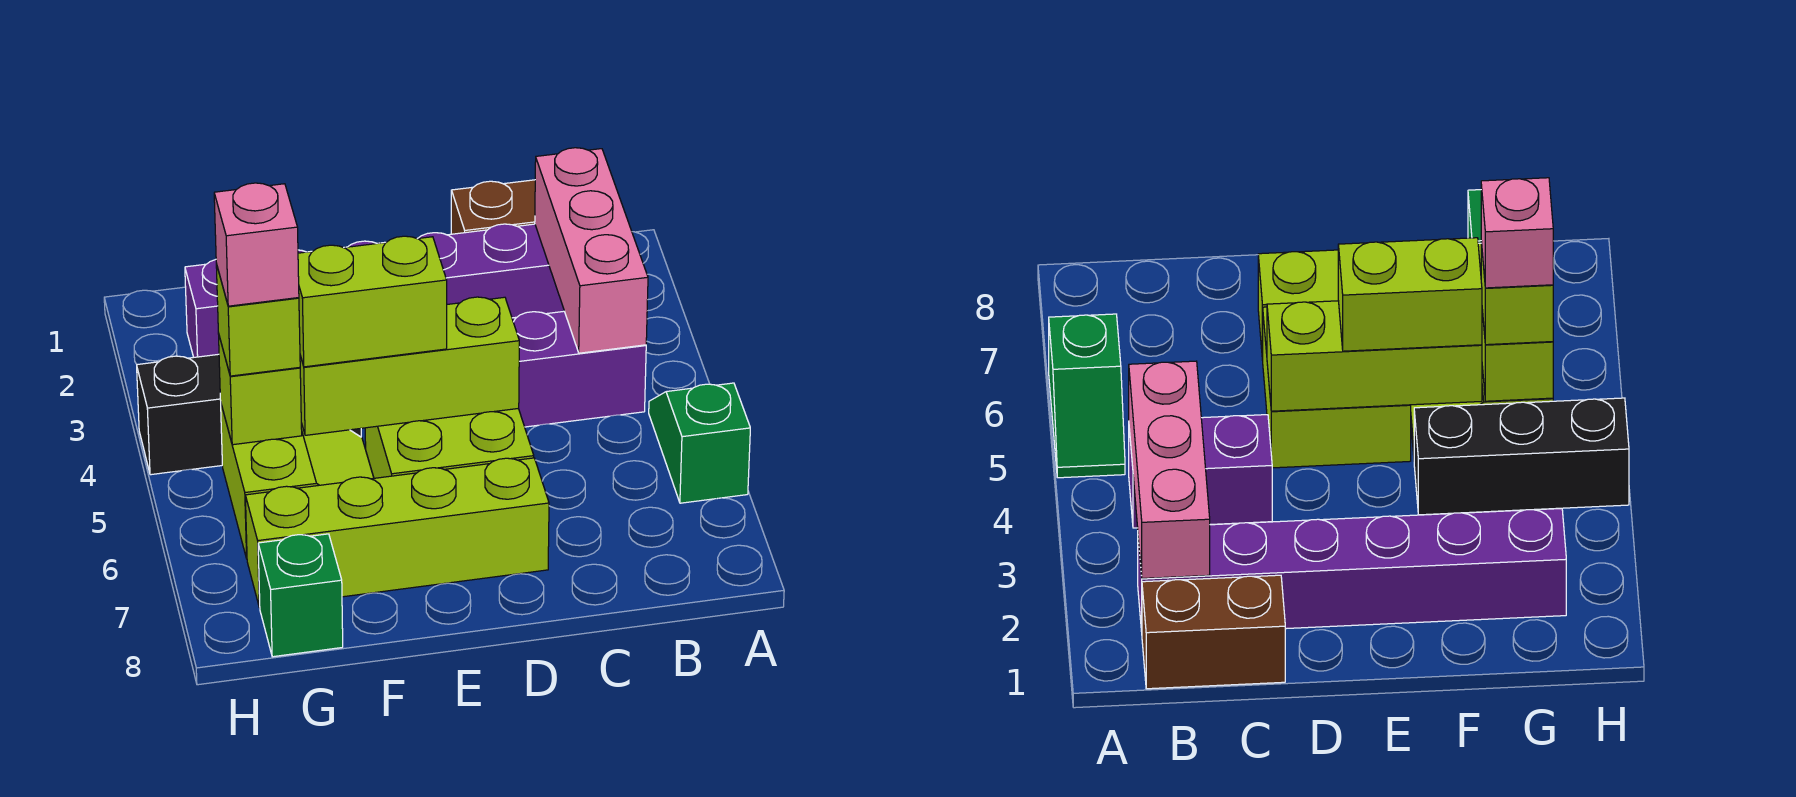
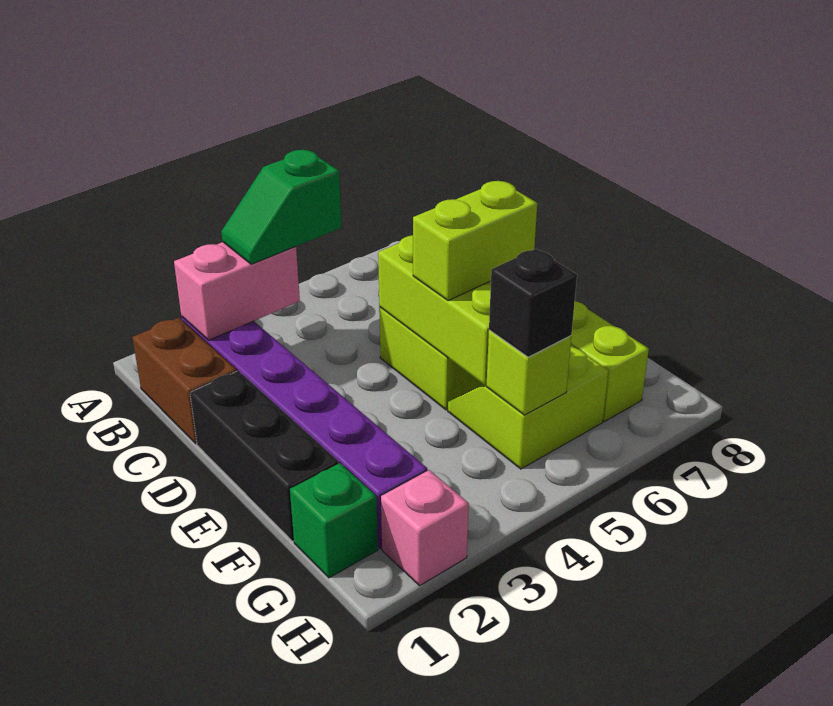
green 1x2 slope [649,383,750,503] -> green 1x2 slope moved to [221,150,342,264]
pink 1x3 brick [535,148,648,353] -> pink 1x2 brick [174,242,300,340]
purple 1x2 brick [512,311,646,427] -> none
lime 1x2 brick [298,236,447,367] -> lime 1x2 brick turned to [413,181,537,301]
black 1x3 brick [137,354,361,475] -> black 1x3 brick moved to [190,371,338,541]
lime 1x1 brick [216,264,300,376] -> black 1x1 brick [489,249,577,357]
pink 1x1 brick [214,183,299,306] -> pink 1x1 brick moved to [381,470,469,586]
green 1x1 brick [258,534,343,657] -> green 1x1 brick moved to [290,463,378,578]

